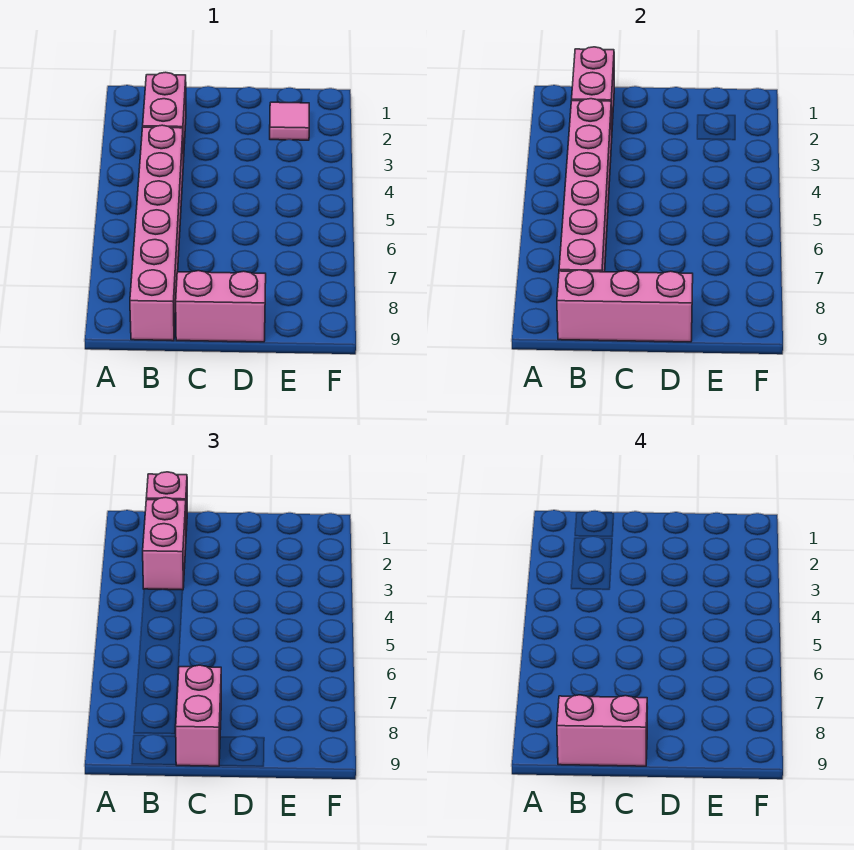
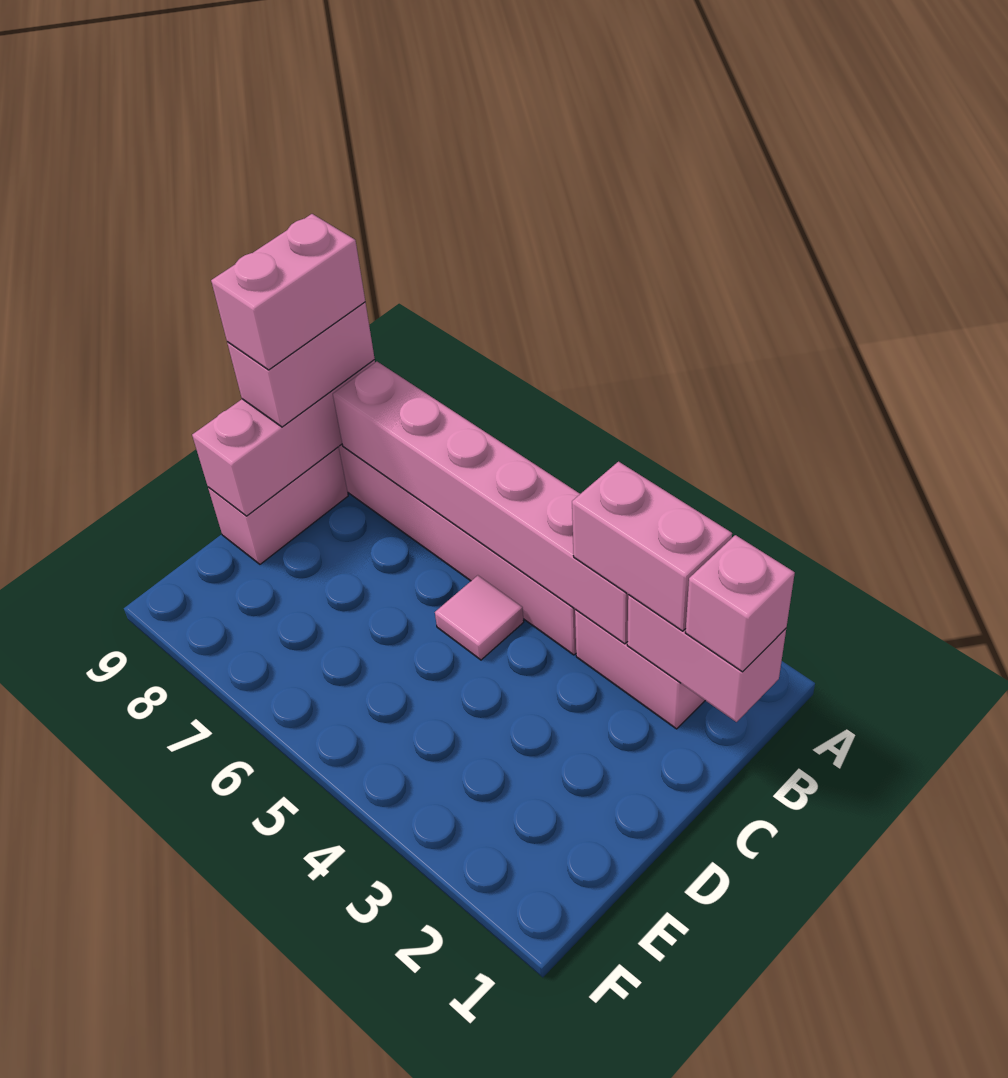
pink 1x2 brick [176,665,221,766] -> pink 1x2 brick turned to [227,302,375,427]
pink 1x1 tile [270,102,309,140] -> pink 1x1 tile moved to [435,575,524,660]

